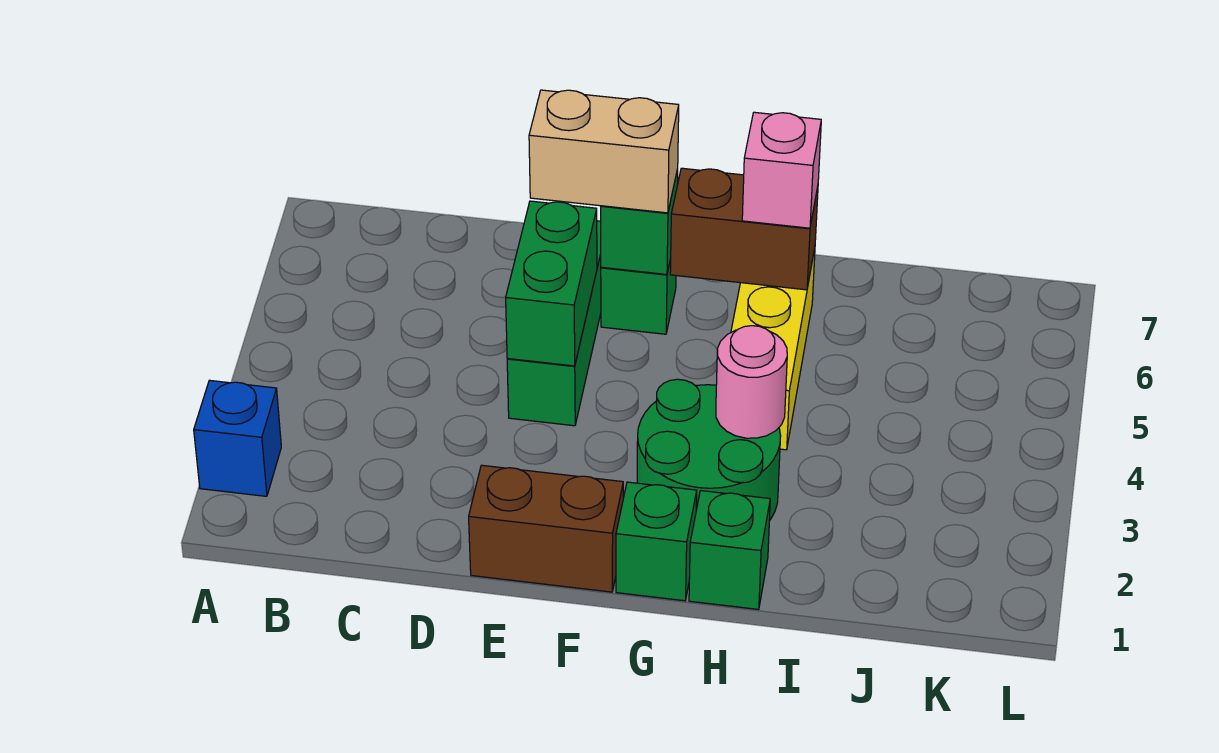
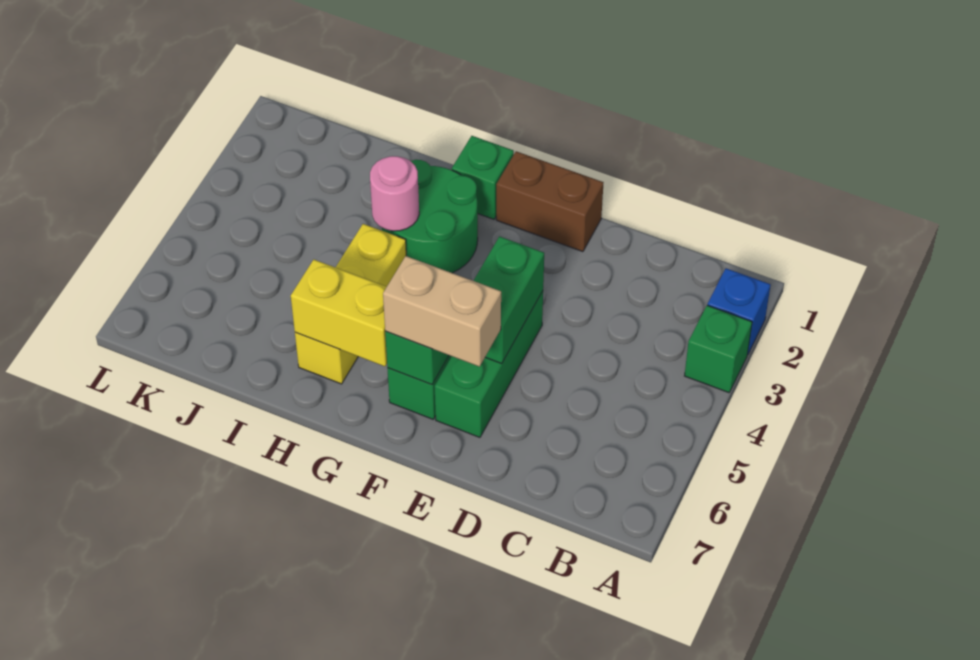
brown 1x2 brick [670,168,818,290] -> yellow 1x2 brick [291,260,387,366]
green 1x1 brick [689,491,770,609] -> green 1x1 brick moved to [685,305,752,393]
pink 1x1 brick [742,112,821,228] -> none

